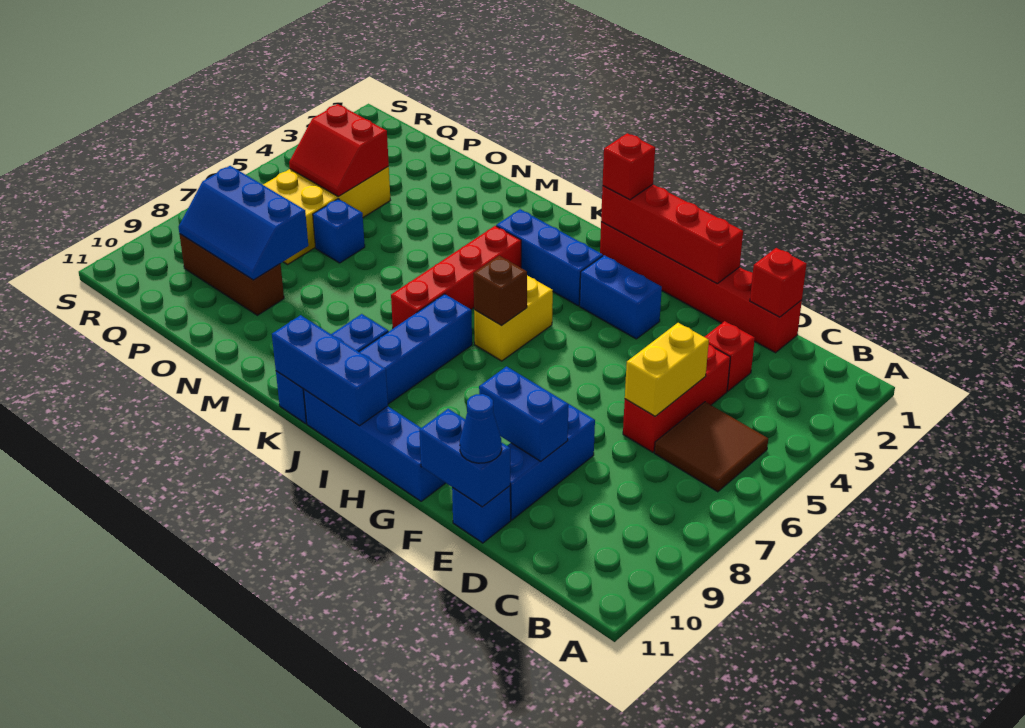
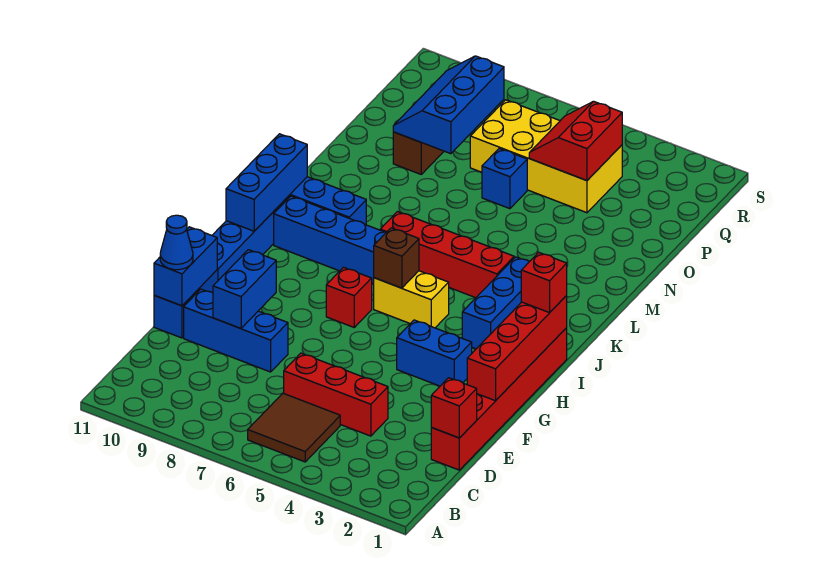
red 1x1 brick [705,321,755,391] -> red 1x1 brick moved to [326,267,372,327]
yellow 1x2 brick [625,323,709,416] -> none
blue 1x2 brick [580,255,662,339] -> blue 1x2 brick turned to [397,320,472,386]

